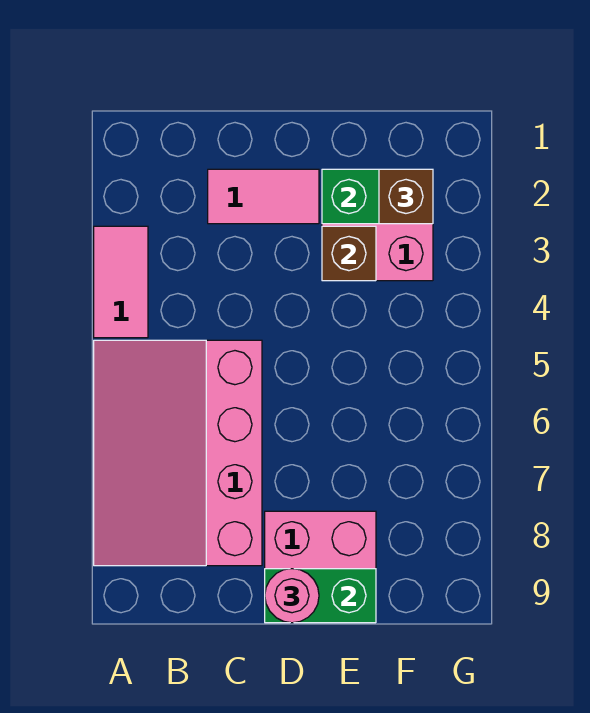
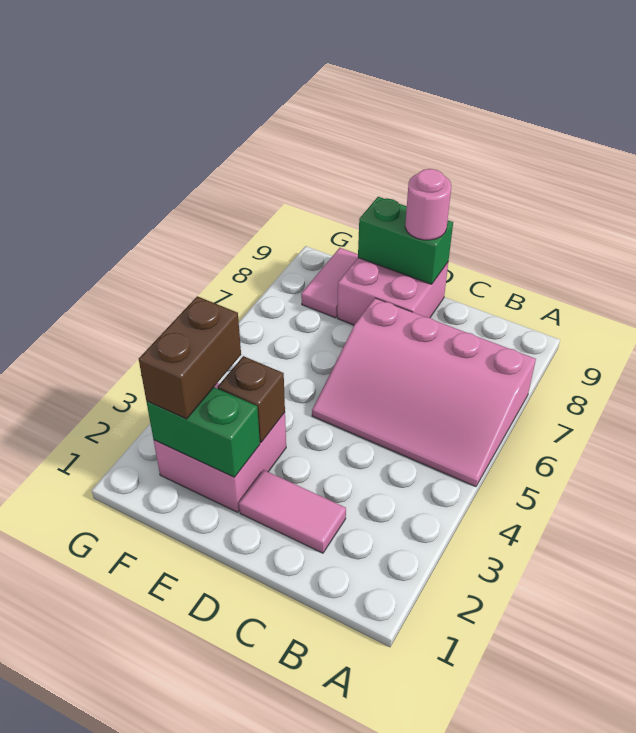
pink 1x2 tile [94,226,148,338] -> pink 1x2 tile moved to [301,248,358,318]
pink 3x4 slope [94,340,262,566] -> pink 3x4 slope turned to [312,298,536,487]
brown 1x1 brick [379,169,433,224] -> brown 1x2 brick [139,296,241,419]

